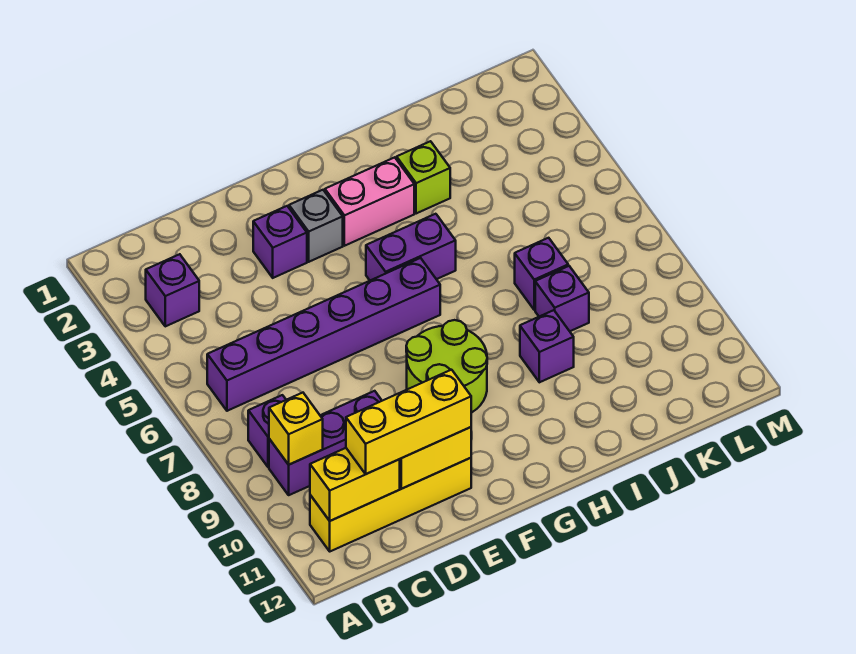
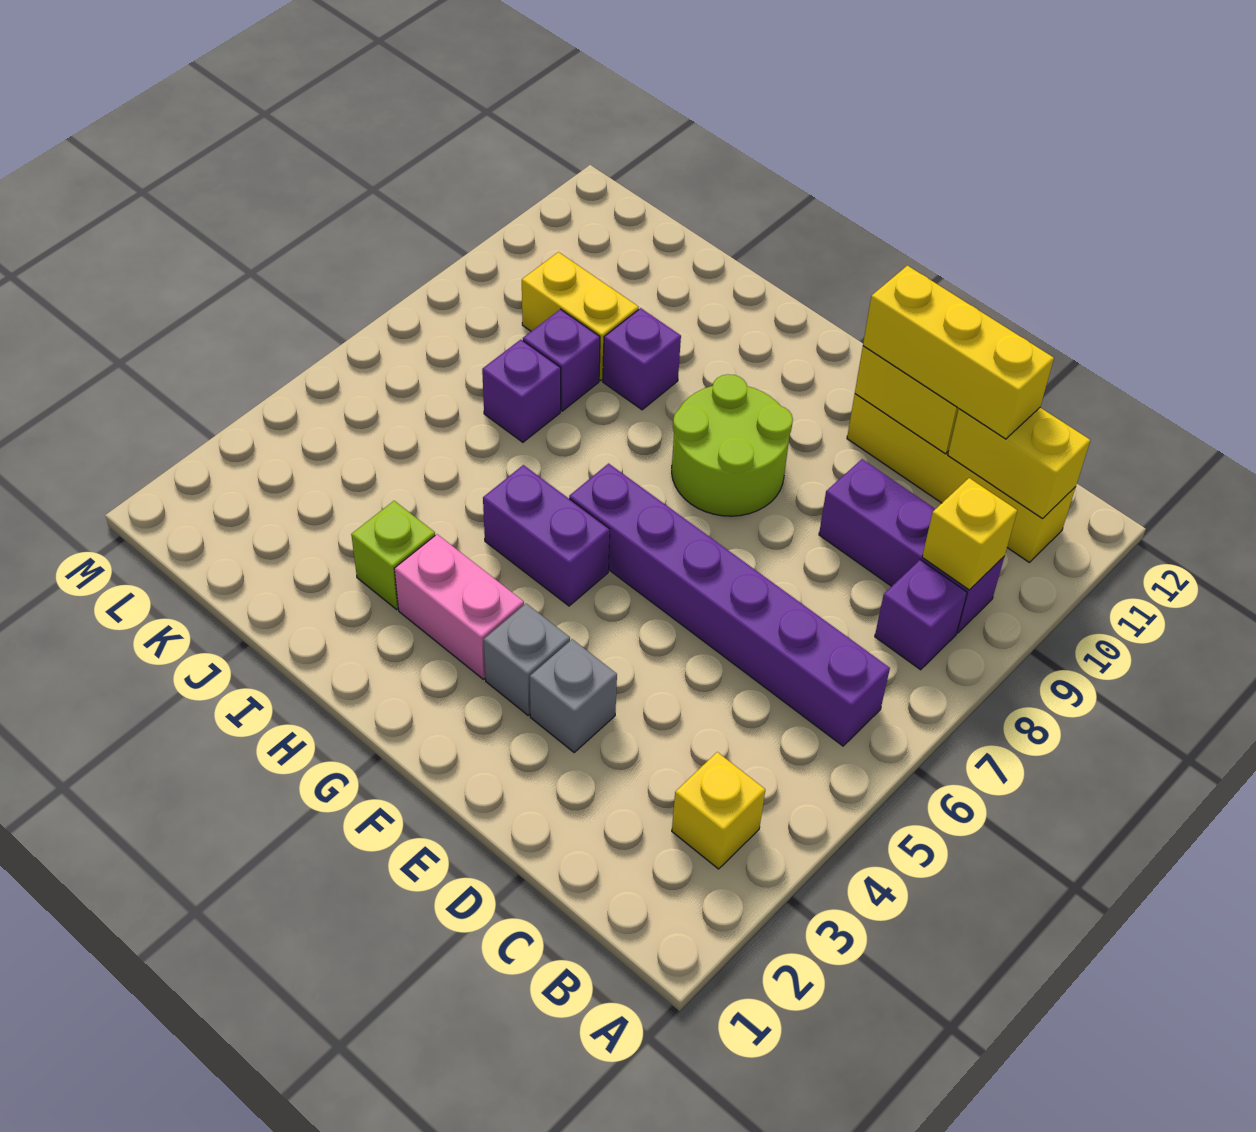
purple 1x1 brick [146,254,199,326] -> yellow 1x1 brick [672,752,765,869]
purple 1x1 brick [253,206,307,278] -> grey 1x1 brick [530,639,617,752]
none -> yellow 1x2 brick [522,252,639,381]

